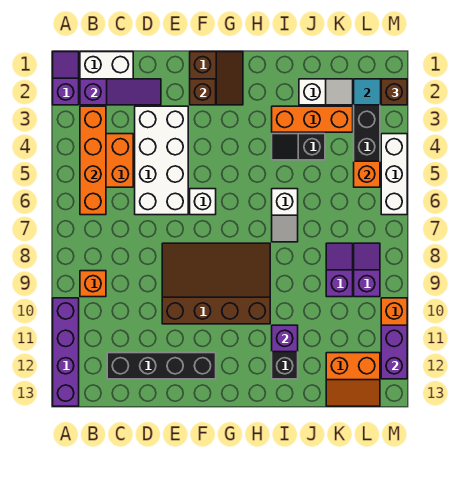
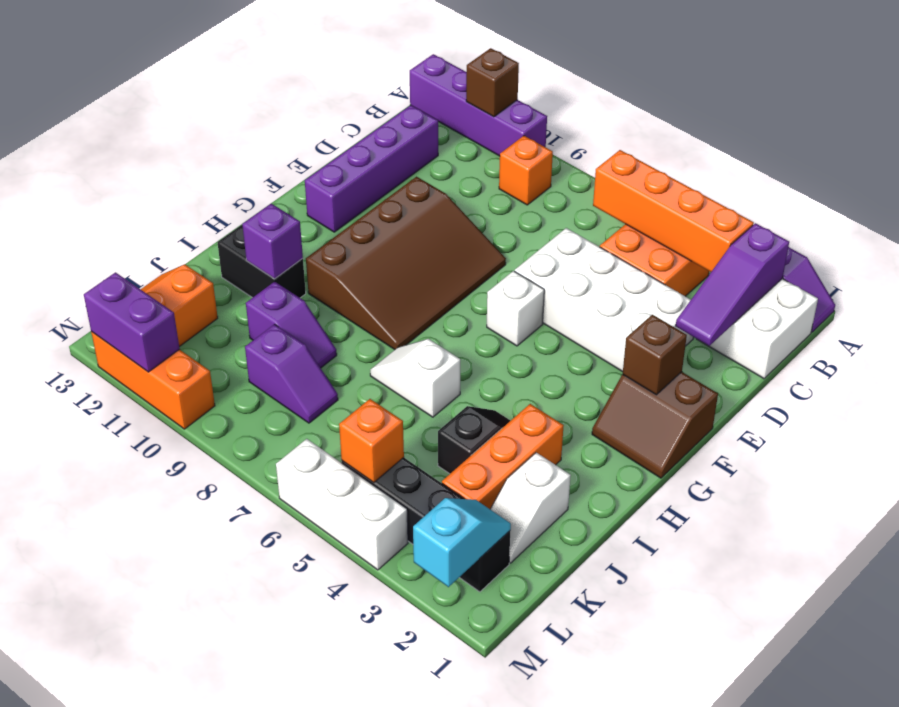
black 1x4 brick [107,353,216,379] -> purple 1x4 brick [305,105,438,232]
purple 1x2 slope [354,243,380,297] -> purple 1x2 slope moved to [246,282,337,368]
brown 1x1 brick [381,79,407,105] -> brown 1x1 brick moved to [466,48,519,117]

